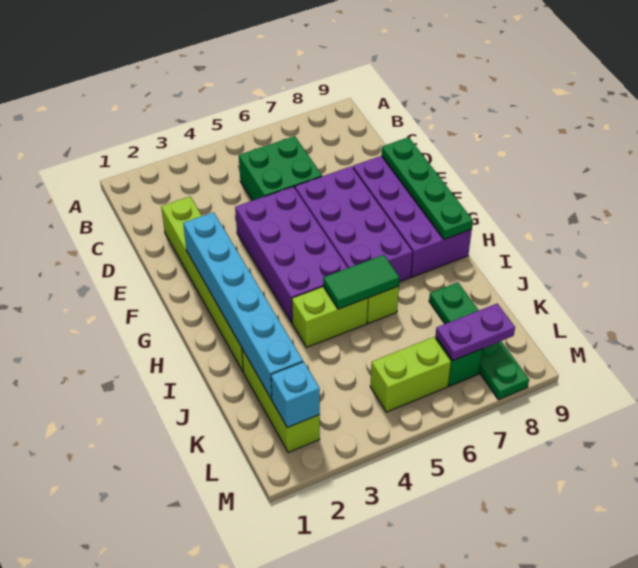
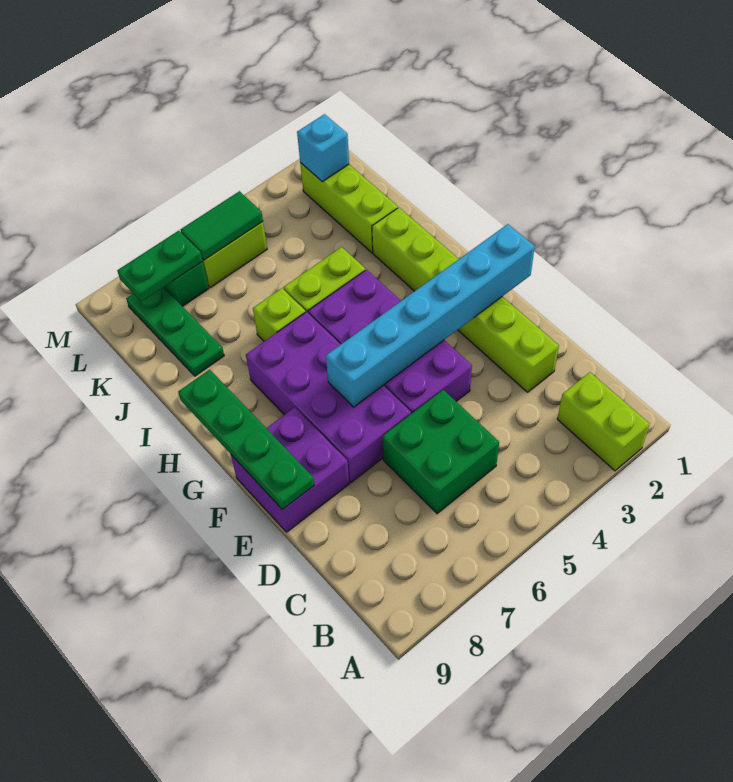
none -> lime 1x2 brick [557,372,650,471]
purple 2x4 brick [353,156,472,277] -> purple 2x2 brick [231,408,349,532]
cyan 1x6 brick [183,212,303,399] -> cyan 1x6 brick turned to [326,224,535,407]
green 1x2 tile [323,255,400,309] -> green 1x2 tile moved to [180,191,263,260]
green 1x4 plate [429,282,529,399] -> green 1x3 plate [126,287,224,376]
purple 1x2 plate [436,304,515,360] -> green 1x2 plate [117,231,203,301]

